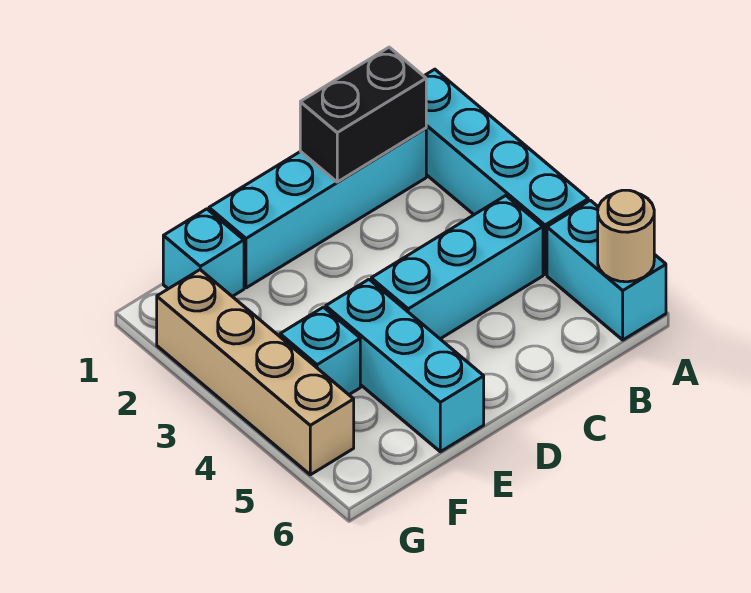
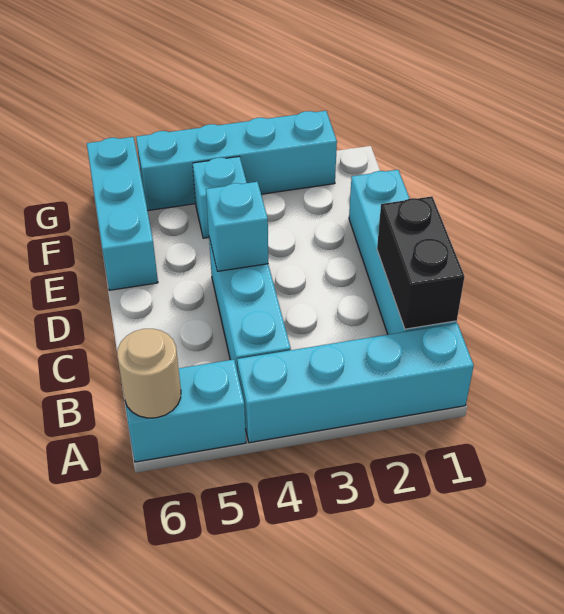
cyan 1x3 brick [326,279,484,452] -> cyan 1x3 brick turned to [87,137,158,290]
cyan 1x1 brick [163,209,244,296] -> cyan 1x1 brick moved to [206,182,268,271]
tan 1x4 brick [157,270,354,475] -> cyan 1x4 brick [136,111,337,211]

